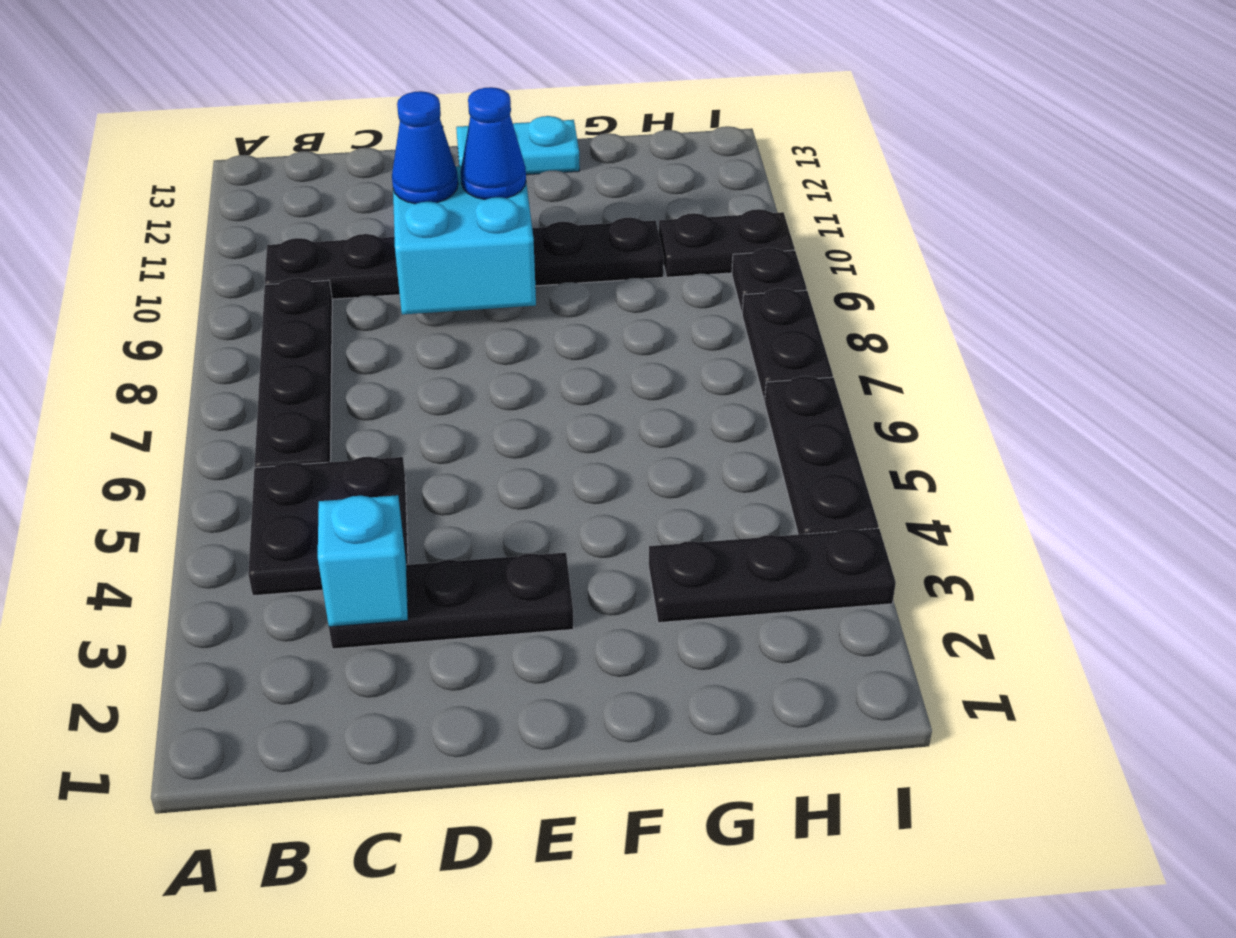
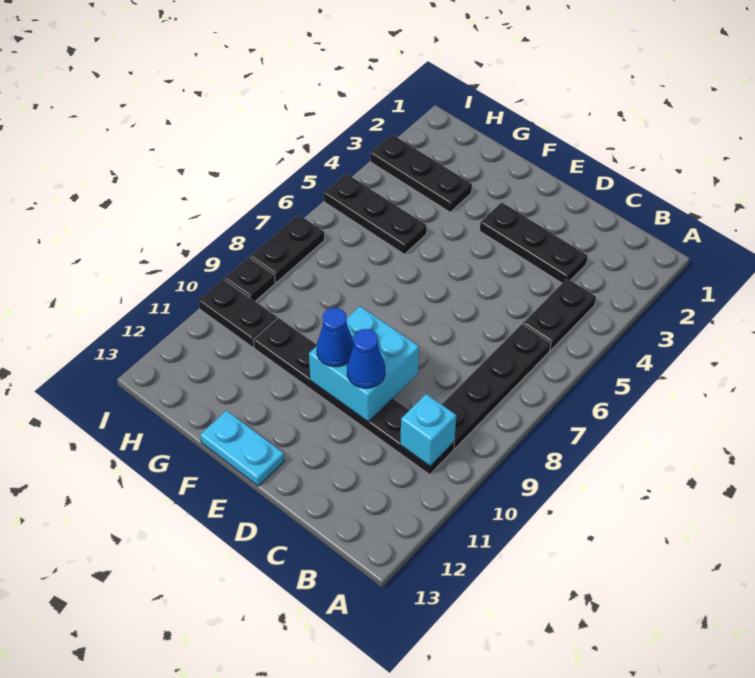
black 2x2 plate [248,457,408,596] -> black 1x2 plate [523,279,596,350]
cyan 1x1 brick [318,495,408,627] -> cyan 1x1 brick moved to [400,394,456,466]
black 1x3 plate [765,376,878,535] -> black 1x3 plate turned to [324,174,427,254]

